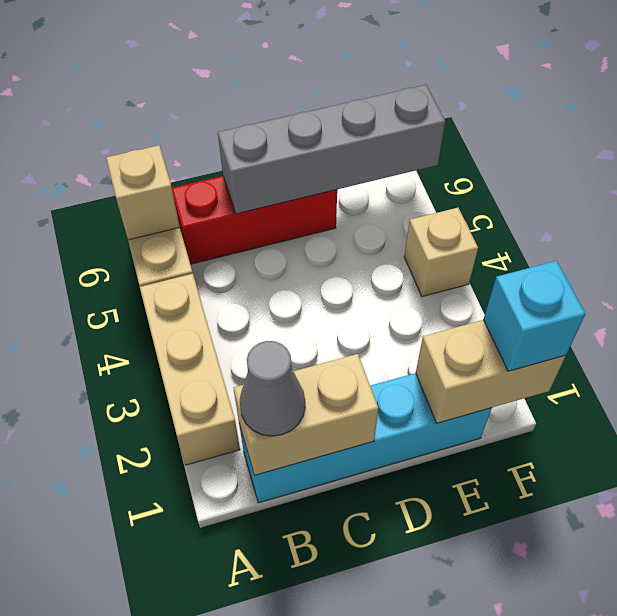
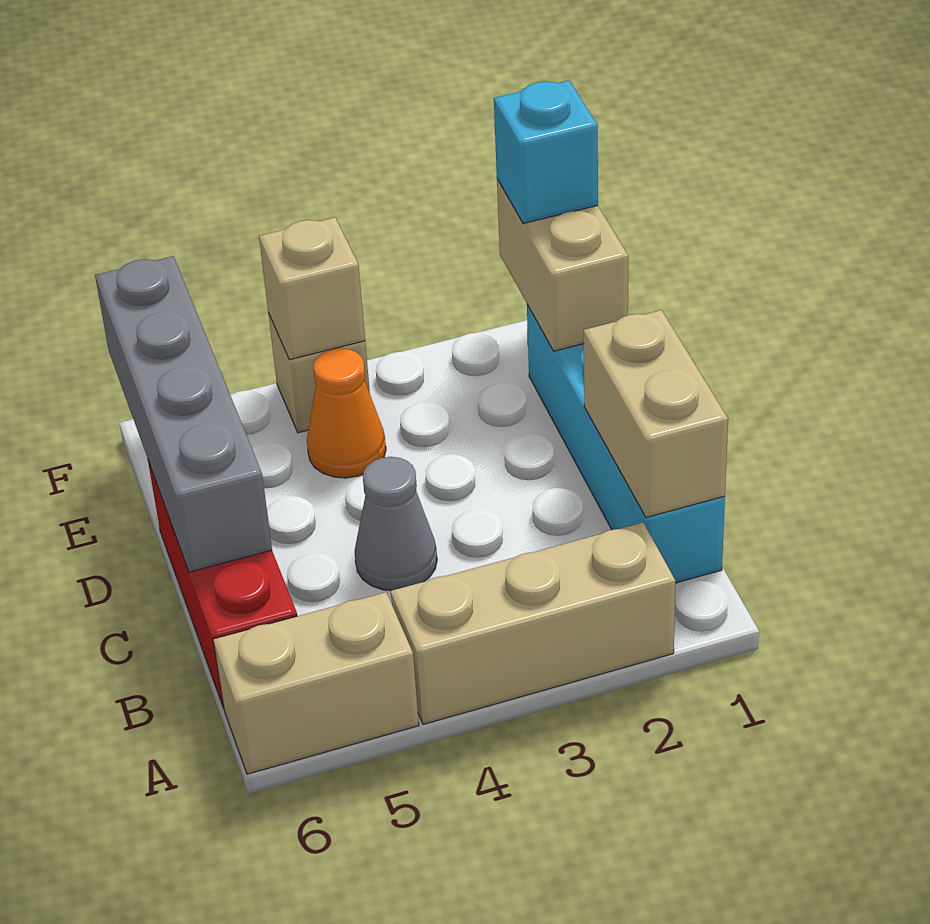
tan 1x1 brick [106,145,180,240] -> tan 1x1 brick moved to [259,218,365,360]
grey 1x1 cone [240,341,305,436] -> grey 1x1 cone moved to [355,457,437,591]
none -> orange 1x1 cone [307,348,386,478]

